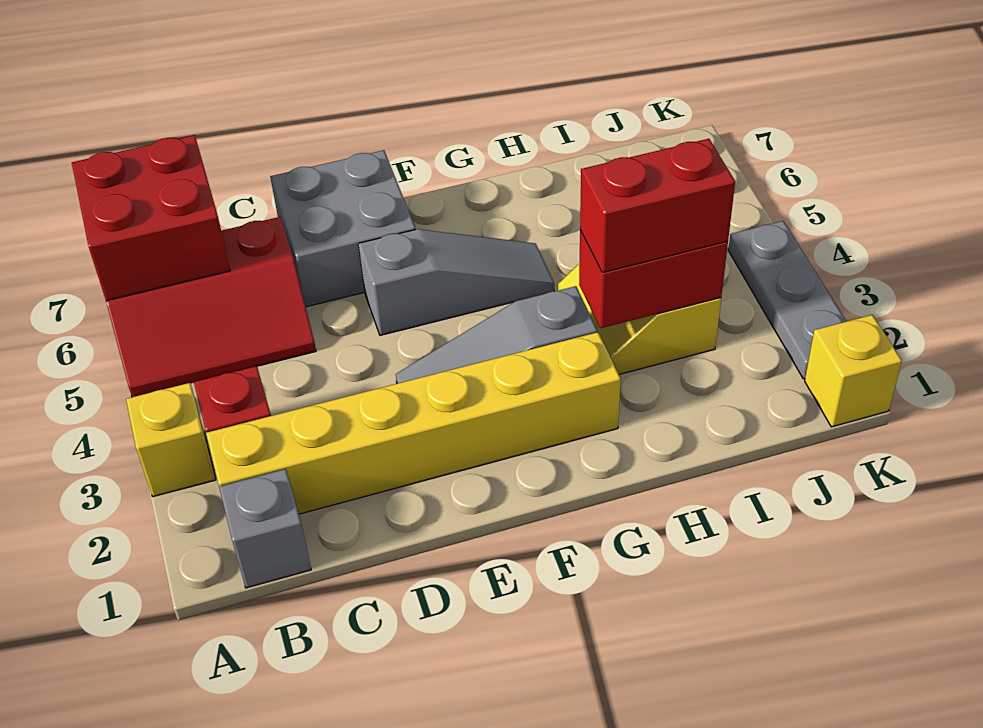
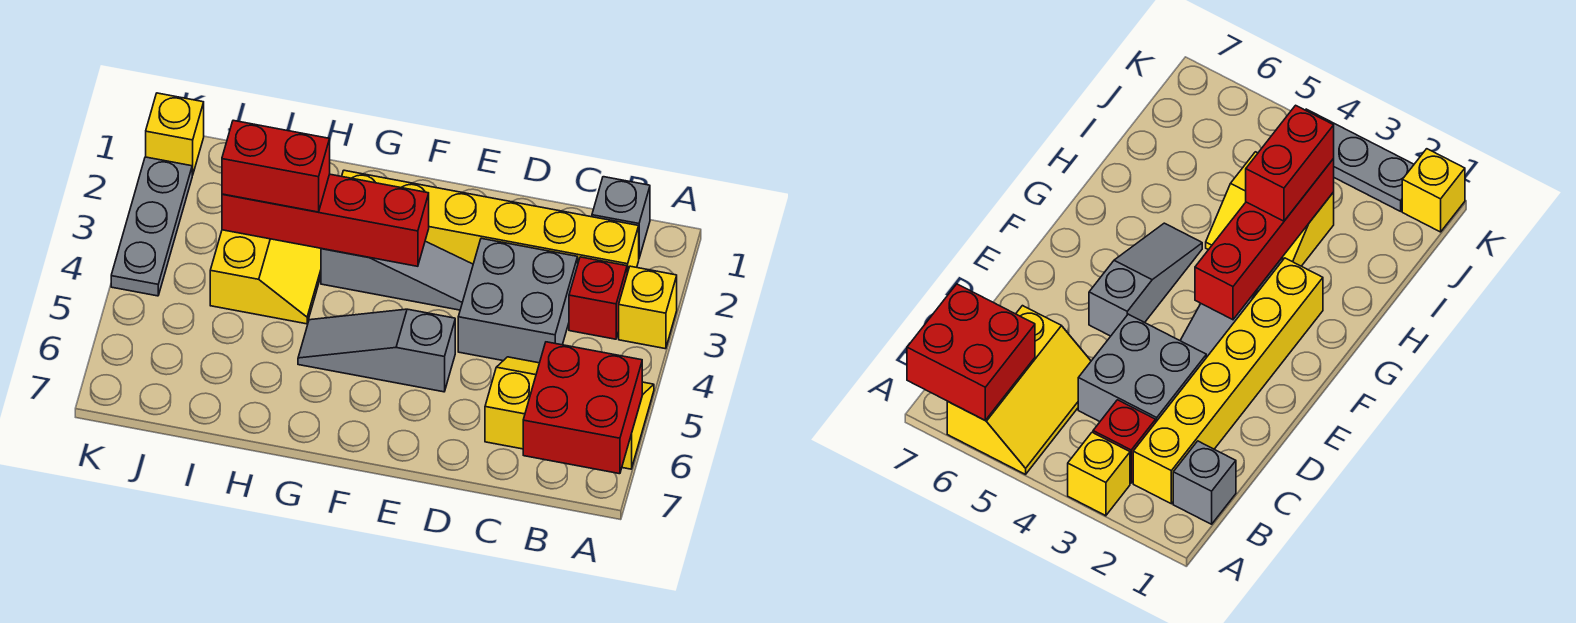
red 2x3 slope [106,217,316,397] -> yellow 2x3 slope [485,357,654,469]
grey 2x2 brick [270,150,415,307] -> grey 2x2 brick moved to [458,238,578,363]
red 1x2 brick [579,230,728,328] -> red 1x4 brick [222,174,429,266]

